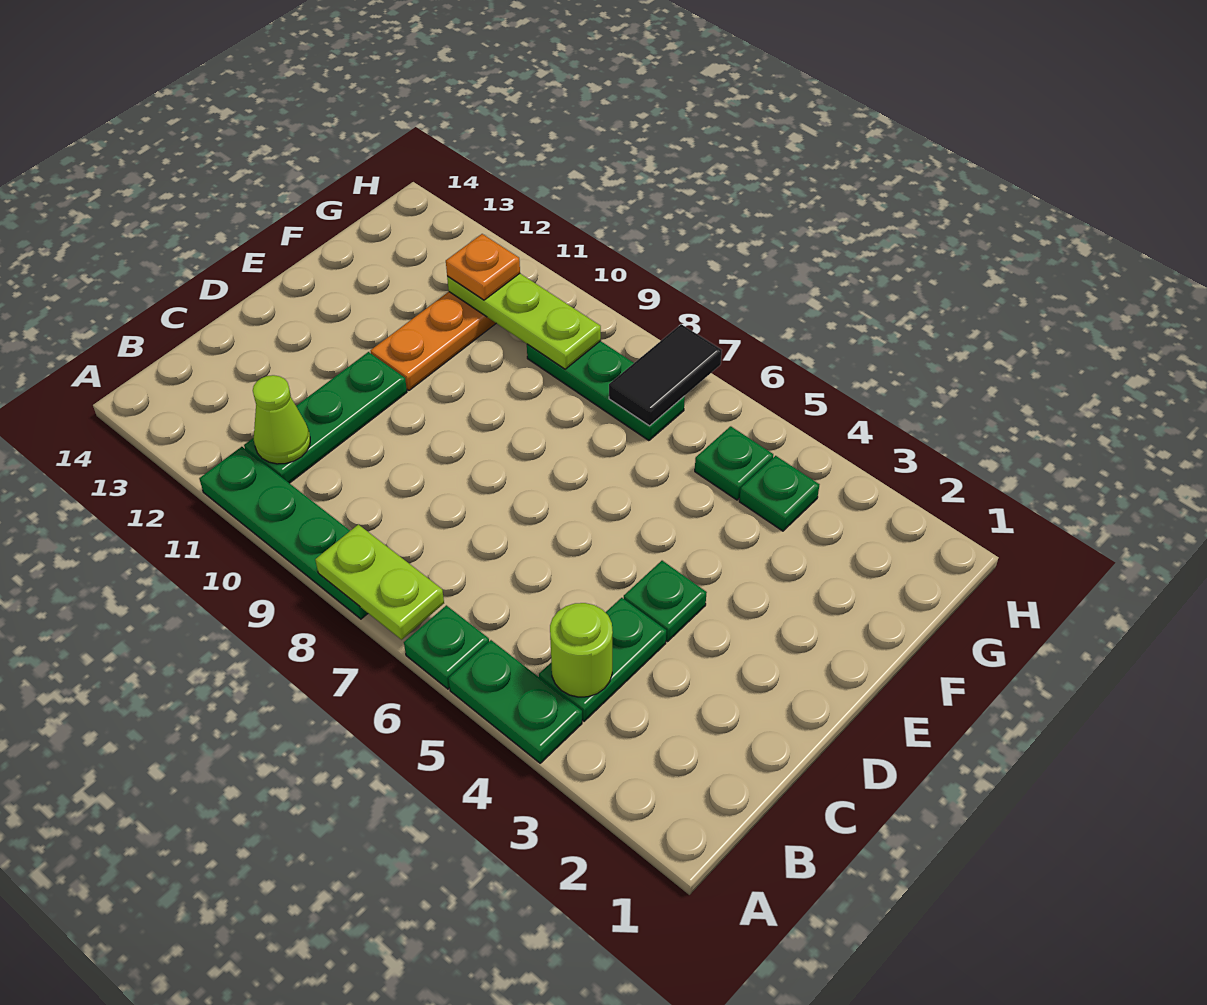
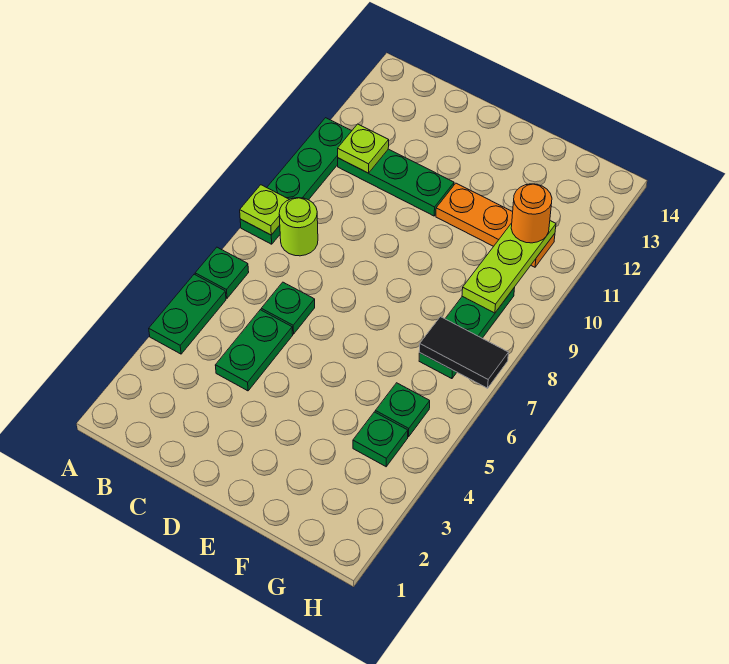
lime 1x2 plate [315,524,444,640] -> lime 1x1 plate [240,185,289,235]
green 1x2 plate [539,598,666,721] -> green 1x2 plate turned to [215,310,293,391]
lime 1x1 round brick [550,603,613,697] -> lime 1x1 round brick moved to [279,198,318,256]
lime 1x1 cone [253,375,310,464] -> lime 1x1 plate [338,124,389,173]
green 1x1 plate [624,561,707,641] -> green 1x1 plate moved to [261,282,315,334]
orange 1x1 plate [446,234,520,300] -> orange 1x1 round brick [511,184,552,243]

